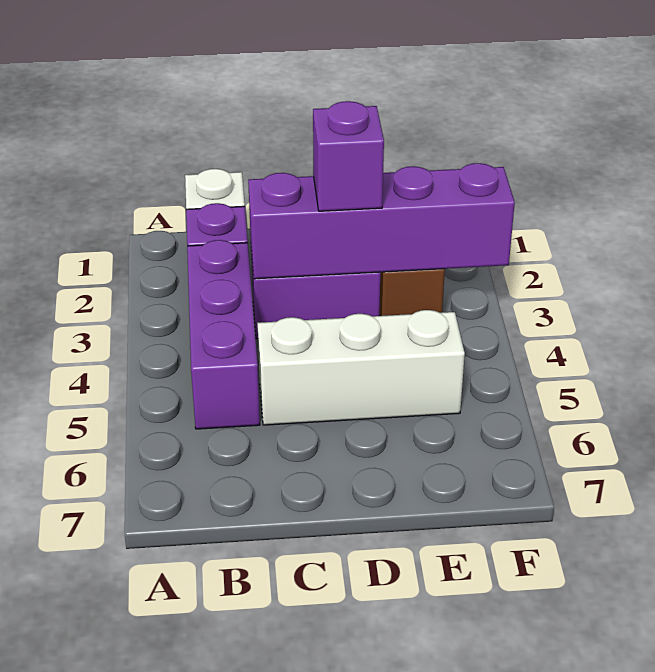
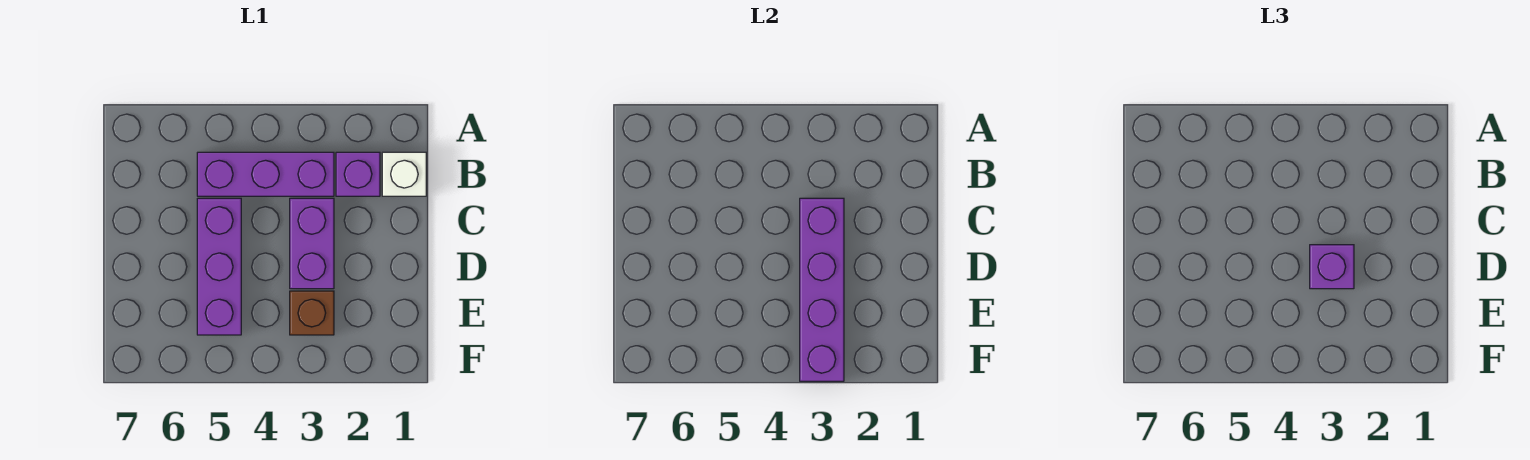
white 1x3 brick [257,310,465,425] -> purple 1x3 brick [197,198,241,335]

